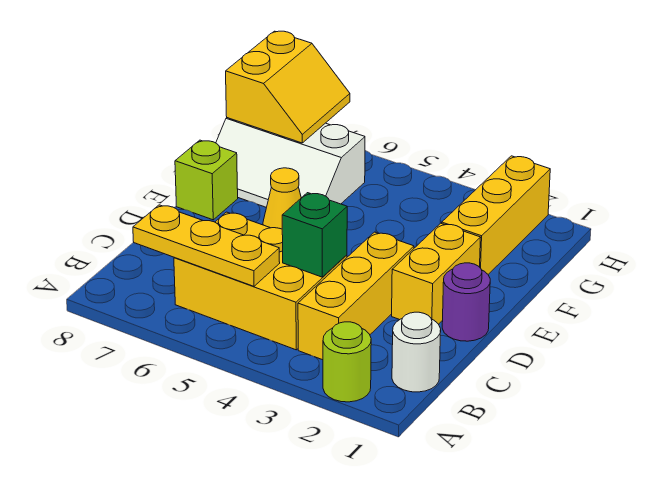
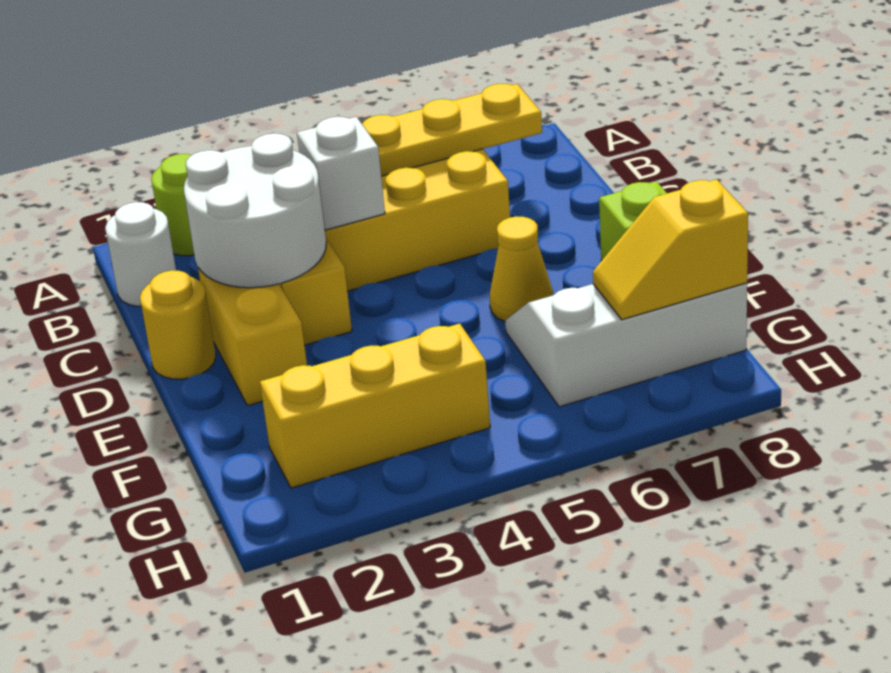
none -> white 2x2 round brick [184,133,326,288]
green 1x1 brick [282,193,347,277] -> white 1x1 brick [297,117,385,230]
purple 1x1 round brick [442,263,490,341] -> yellow 1x1 round brick [140,270,216,379]
yellow 1x3 brick [442,156,550,274] -> yellow 1x3 brick turned to [260,324,490,488]
yellow 2x2 slope [226,31,350,143] -> yellow 1x2 slope [593,180,748,320]

